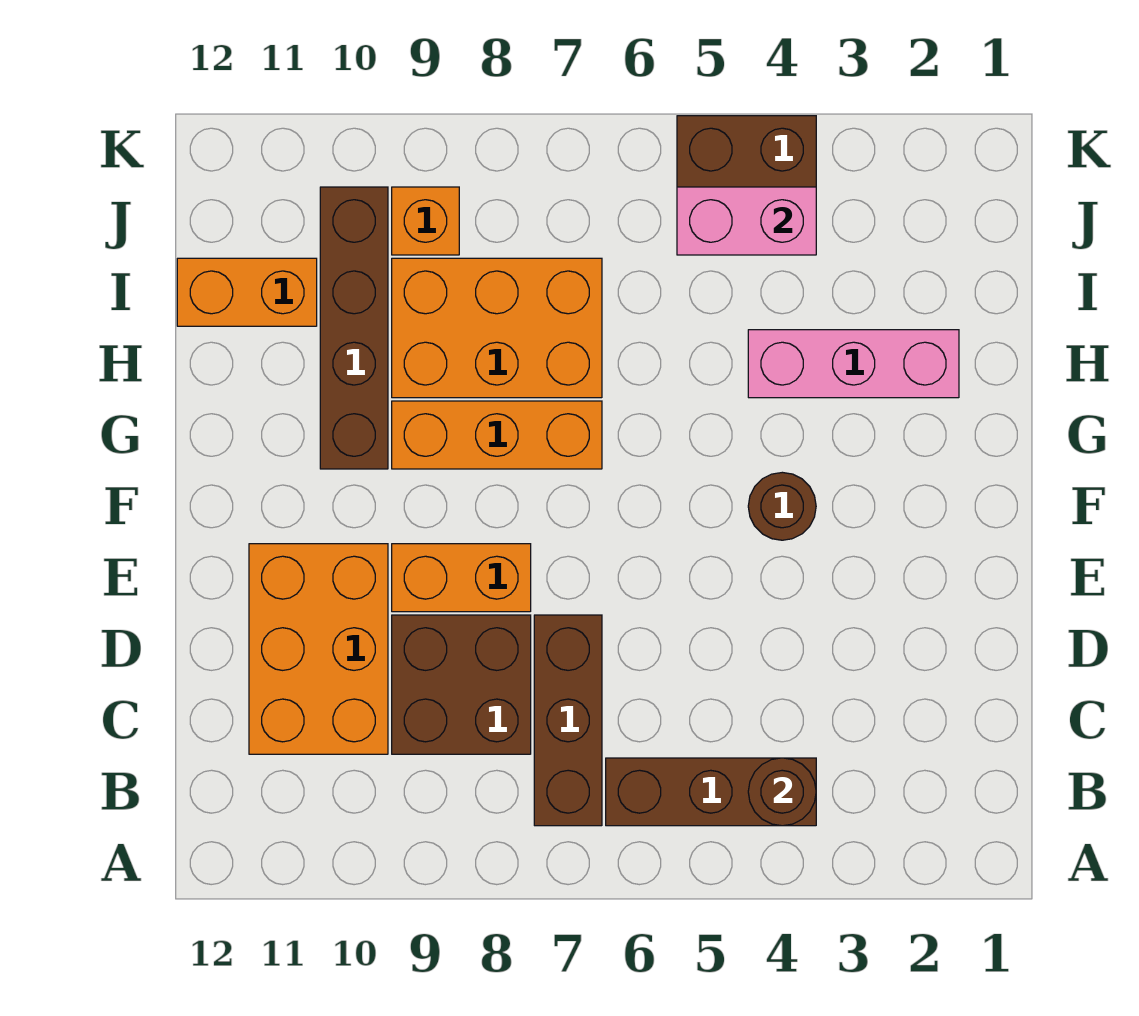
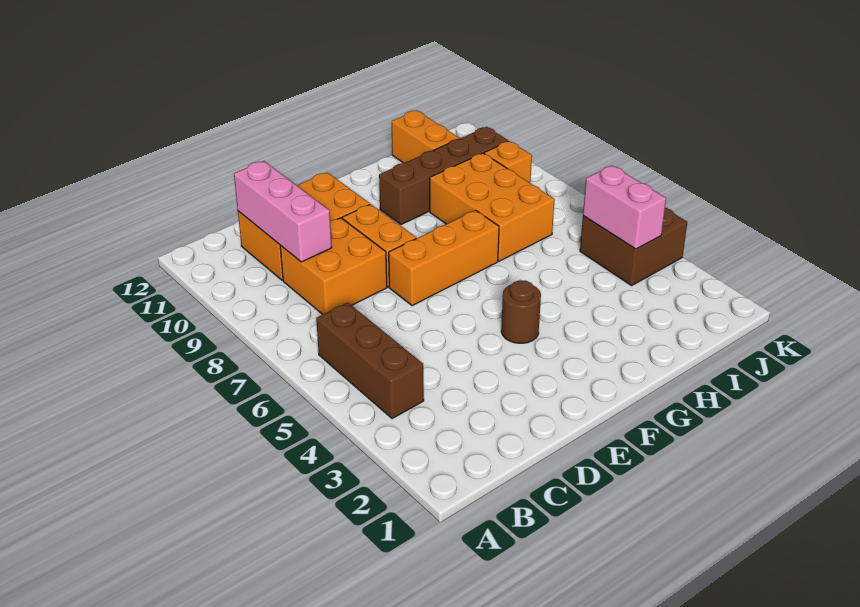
brown 1x1 round brick [748,758,816,826] -> none
brown 1x3 brick [534,615,602,826] -> none
brown 2x2 brick [392,615,531,754] -> orange 2x2 brick [280,218,387,314]
orange 1x3 brick [392,401,602,469] -> orange 1x3 brick turned to [389,210,499,306]
pink 1x3 brick [748,330,959,398] -> pink 1x3 brick moved to [234,161,332,262]

